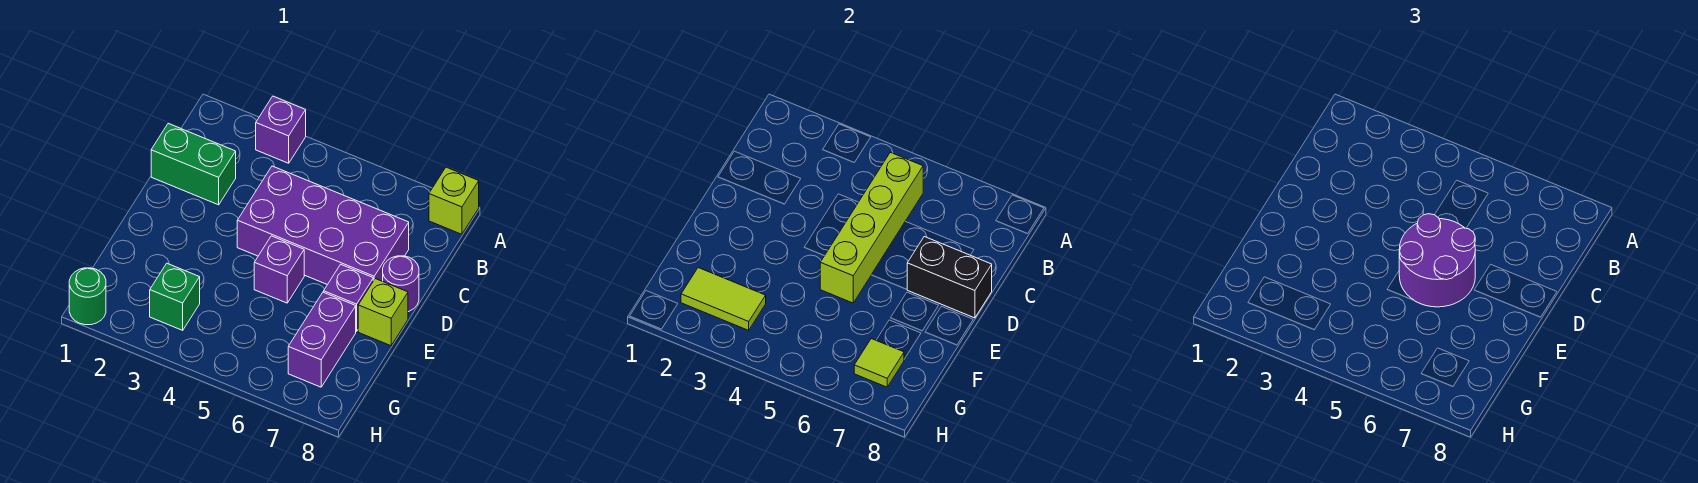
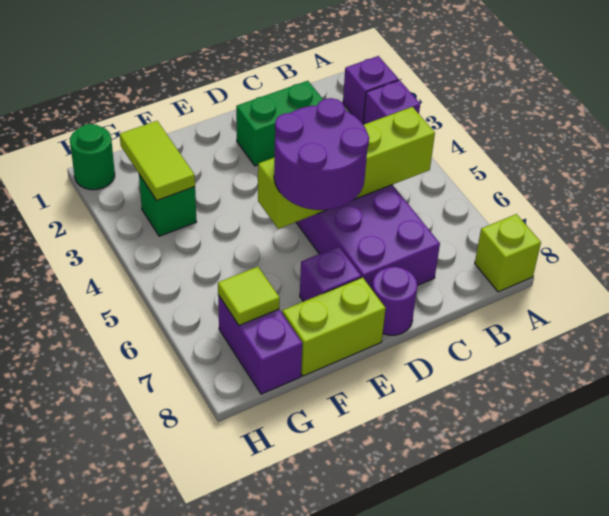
green 1x2 brick [151,124,236,205] -> green 1x2 brick turned to [236,81,323,166]
black 1x2 brick [907,237,992,318] -> none
purple 1x1 brick [254,236,304,303] -> purple 1x1 brick moved to [343,56,399,124]
lime 1x1 brick [358,279,408,346] -> lime 1x2 brick [282,277,386,376]
purple 1x2 brick [288,292,356,387] -> purple 1x2 brick turned to [218,295,302,394]

